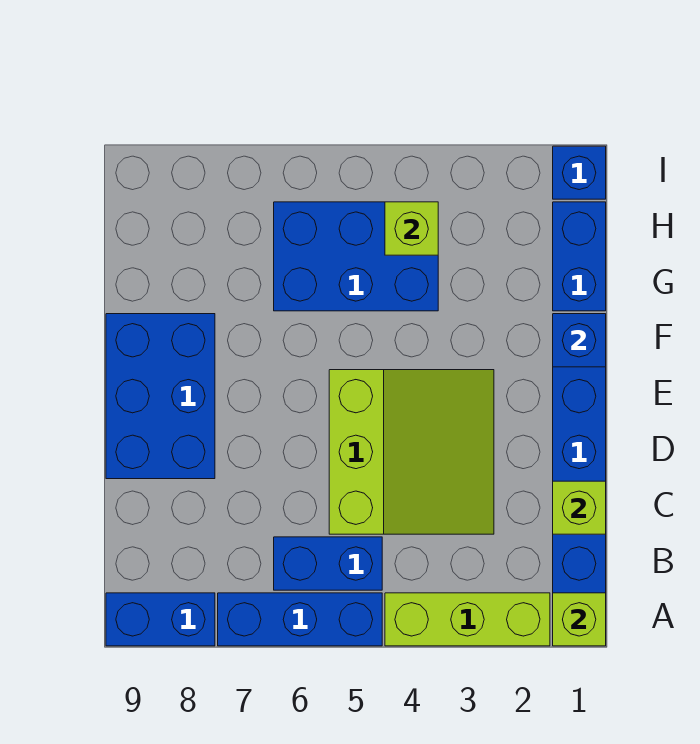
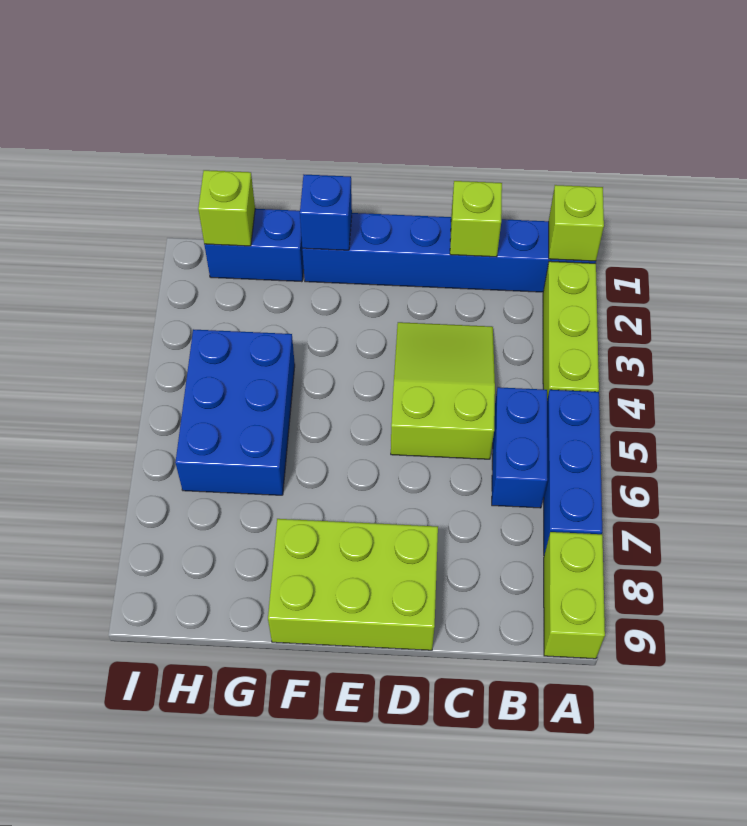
blue 1x2 brick [106,593,215,646] -> lime 1x2 brick [544,532,605,659]
lime 3x3 slope [329,370,494,534] -> lime 2x3 slope [391,322,495,459]
blue 2x3 brick [106,314,215,479] -> lime 2x3 brick [268,519,438,650]
lime 1x1 brick [385,202,438,255] -> lime 1x1 brick moved to [198,170,255,246]
blue 1x1 brick [553,146,606,199] -> none

